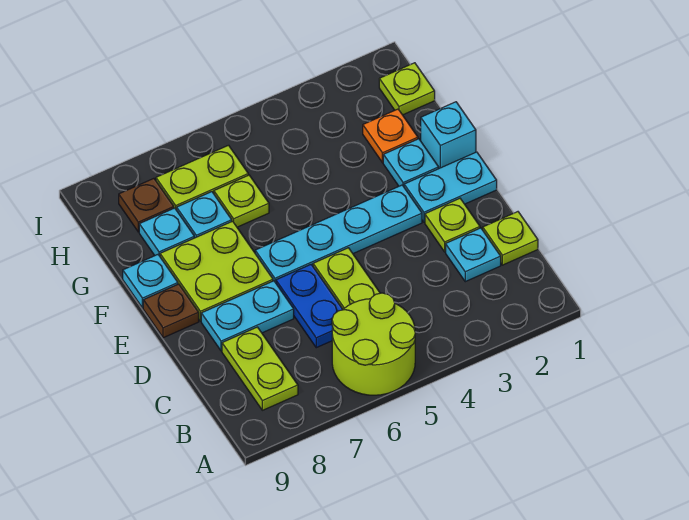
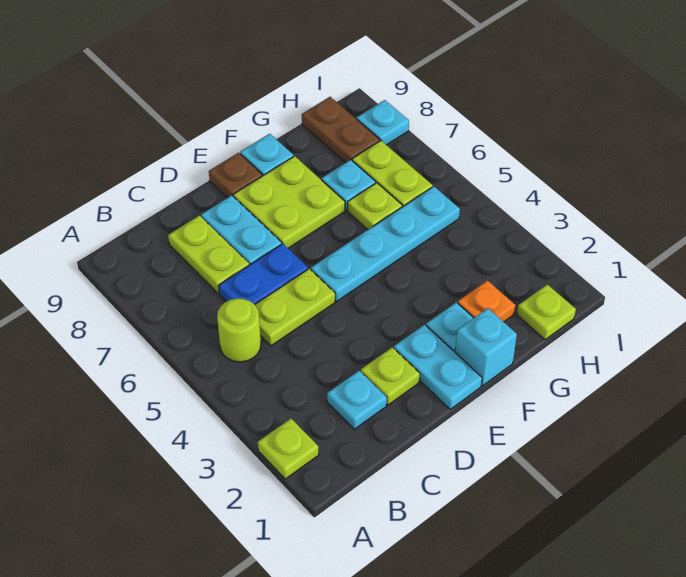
lime 2x2 round brick [332,293,415,395] -> lime 1x1 round brick [217,298,261,362]
lime 1x2 plate [222,327,298,410] -> lime 1x2 plate turned to [168,216,249,293]
lime 1x1 plate [483,212,538,265] -> lime 1x1 plate moved to [258,419,319,479]
cyan 1x4 plate [255,185,422,283] -> cyan 1x4 plate turned to [311,186,460,301]
cyan 1x1 plate [139,208,194,256] -> cyan 1x1 plate moved to [357,100,409,145]
brown 1x1 plate [119,178,174,232] -> brown 1x2 plate [302,97,380,163]

